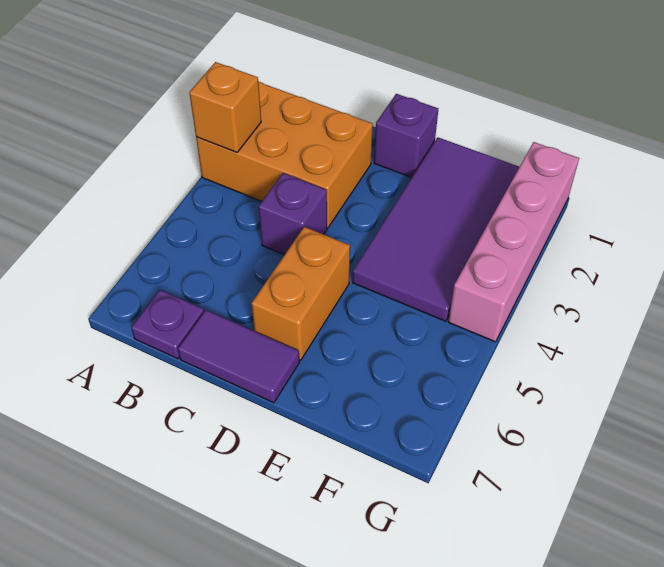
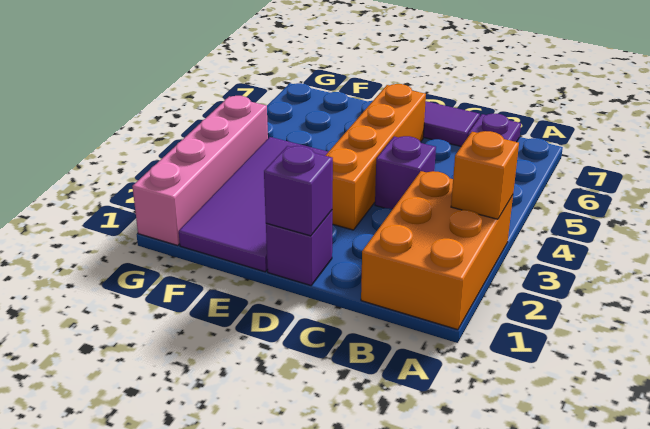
orange 2x3 brick [196,81,373,228] -> orange 2x3 brick turned to [361,171,513,330]
none -> purple 1x1 brick [264,146,333,236]
orange 1x2 brick [251,227,350,360] -> orange 1x4 brick [325,84,426,230]

